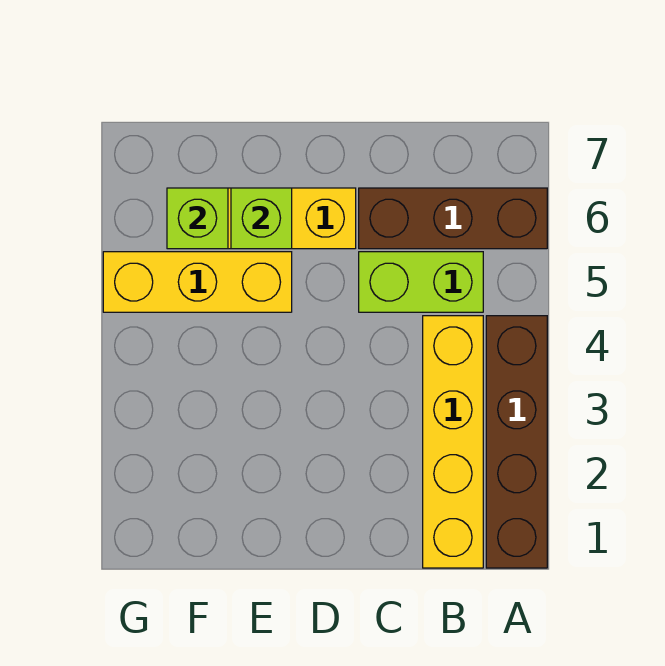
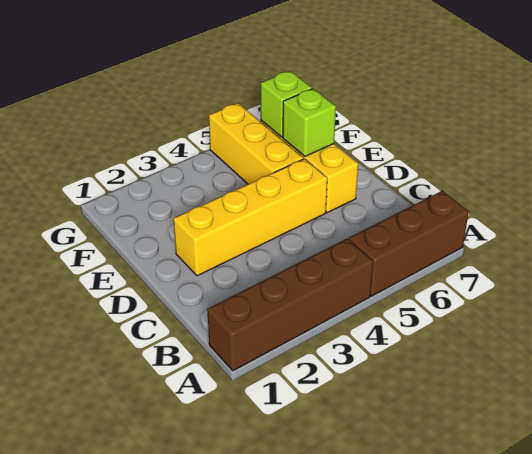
brown 1x3 brick [359,188,547,249] -> brown 1x3 brick turned to [349,191,469,296]
yellow 1x4 brick [423,316,483,568] -> yellow 1x4 brick moved to [173,159,327,276]
lime 1x2 brick [359,252,483,312] -> none

